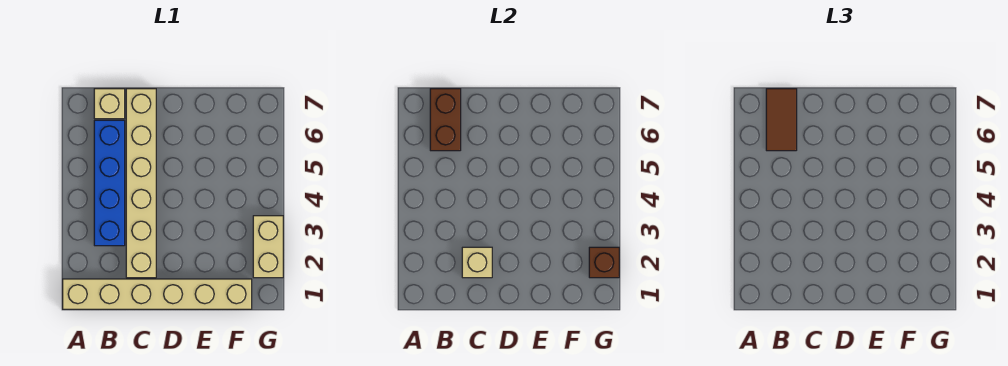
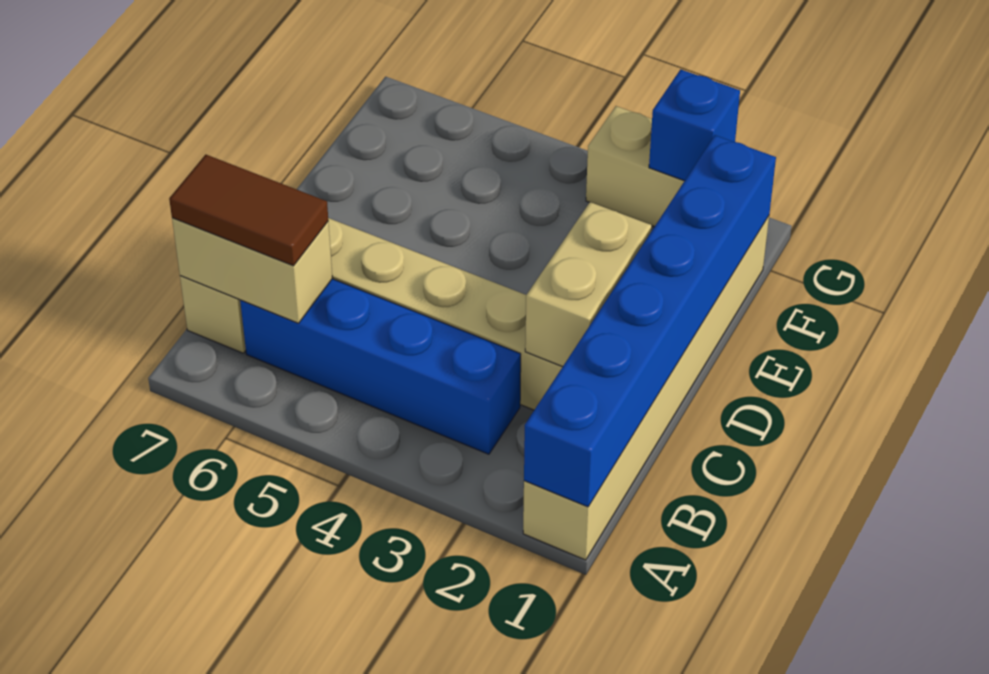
none -> blue 1x6 brick [524,135,776,507]
brown 1x2 brick [430,89,461,151] -> tan 1x2 brick [172,218,332,323]
tan 1x1 brick [462,247,492,278] -> tan 1x2 brick [525,202,652,367]
brown 1x1 brick [589,247,619,278] -> blue 1x1 brick [649,69,740,181]

